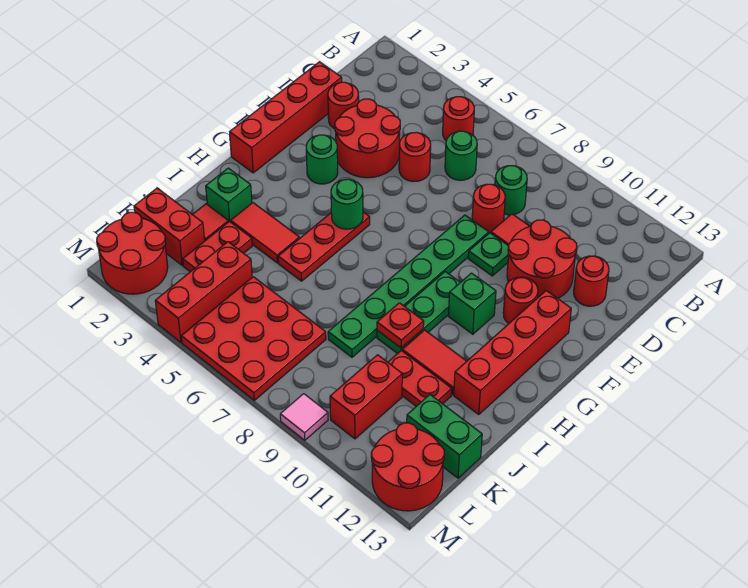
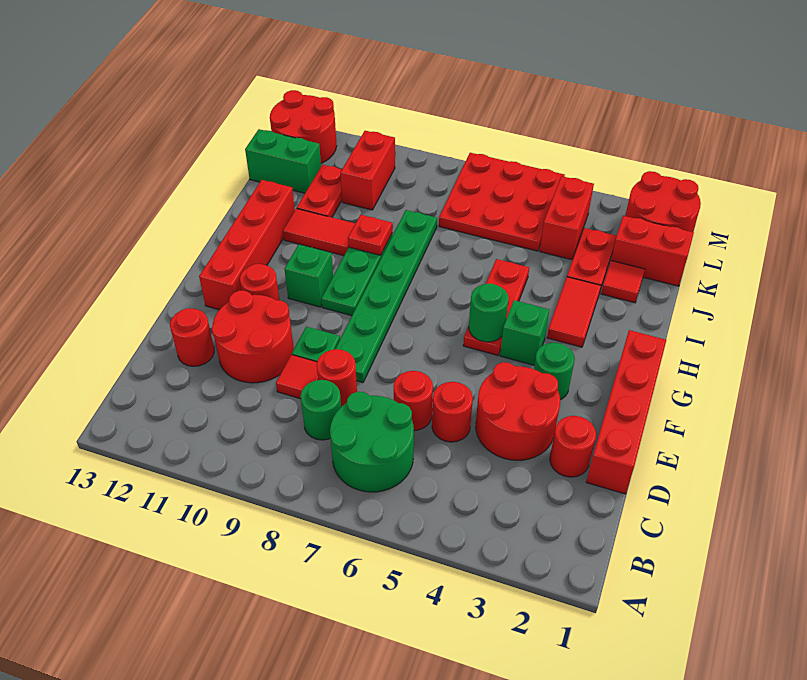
red 1x1 round brick [443,97,474,140] -> red 1x1 round brick moved to [394,371,433,431]
green 1x1 round brick [445,131,477,180] -> green 2x2 round brick [330,392,414,492]
green 1x1 brick [206,168,252,222] -> green 1x1 brick moved to [500,300,549,365]
red 1x2 tile [231,203,299,263] -> red 1x2 tile turned to [547,277,601,347]
red 1x2 plate [388,351,452,406] -> red 1x2 plate turned to [297,165,342,217]
red 1x3 brick [155,242,252,342] -> red 1x2 brick [540,176,594,260]
pink 1x1 tile [280,394,328,440] -> none

